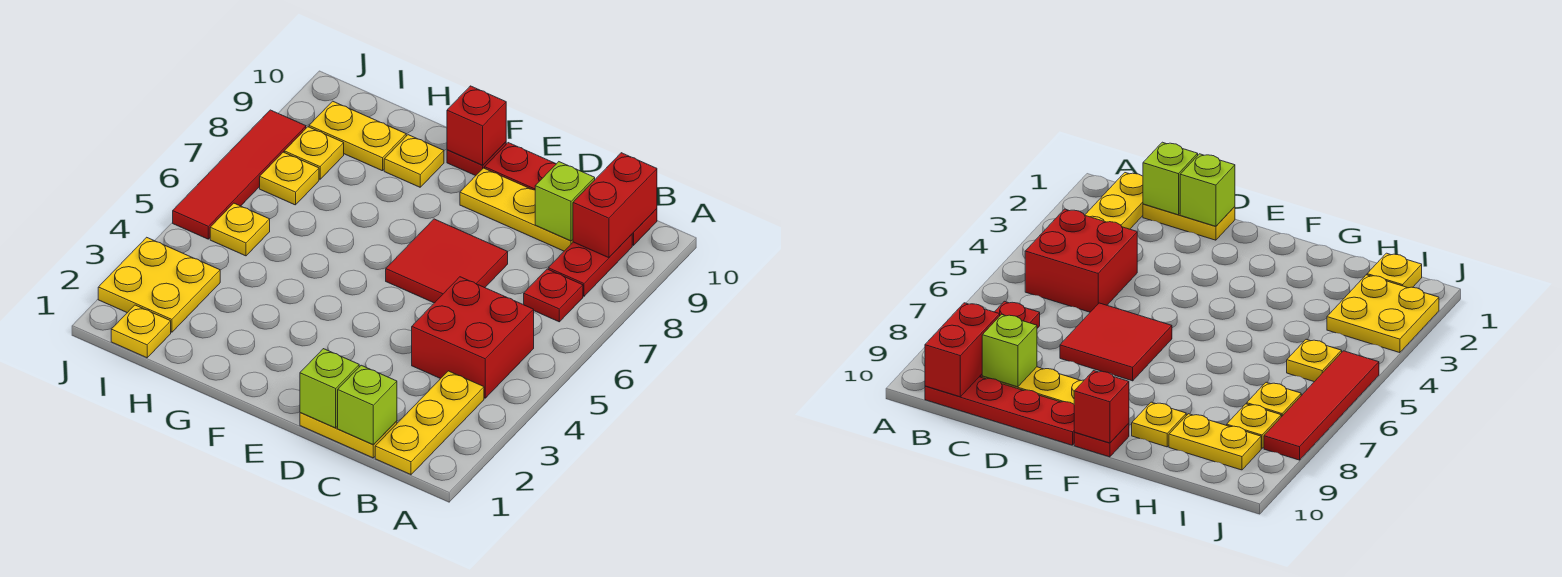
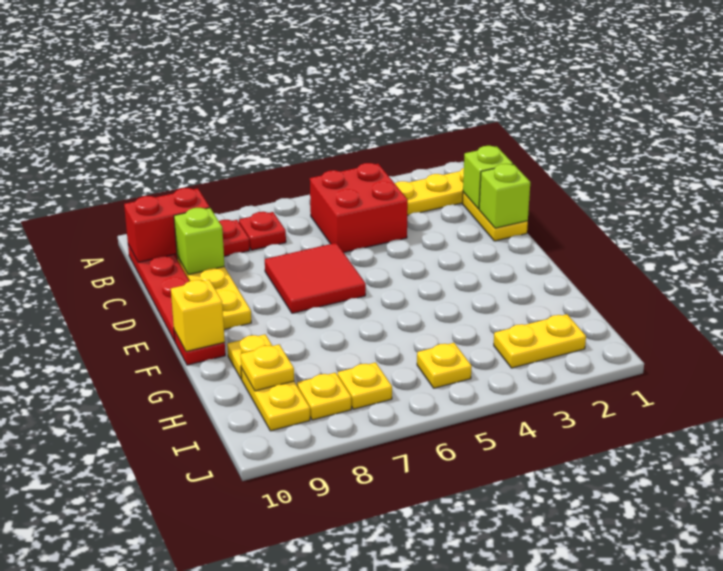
red 1x1 brick [447,86,506,165] -> yellow 1x1 brick [171,280,225,352]
yellow 1x1 plate [111,305,171,358] -> yellow 1x1 plate moved to [240,345,294,391]
yellow 2x2 plate [98,237,220,332] -> yellow 1x2 plate [494,314,586,368]
red 1x4 tile [173,110,306,239] -> none

